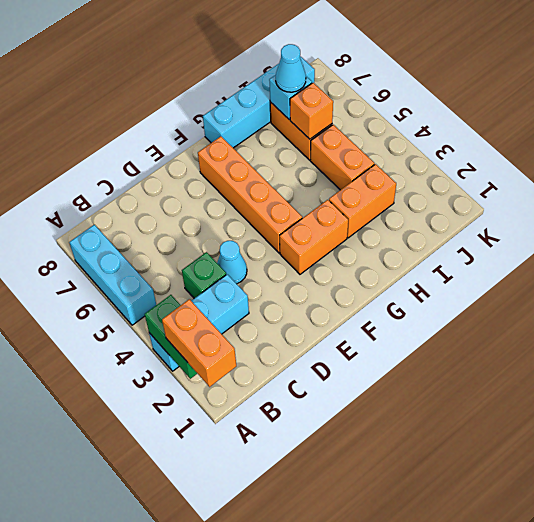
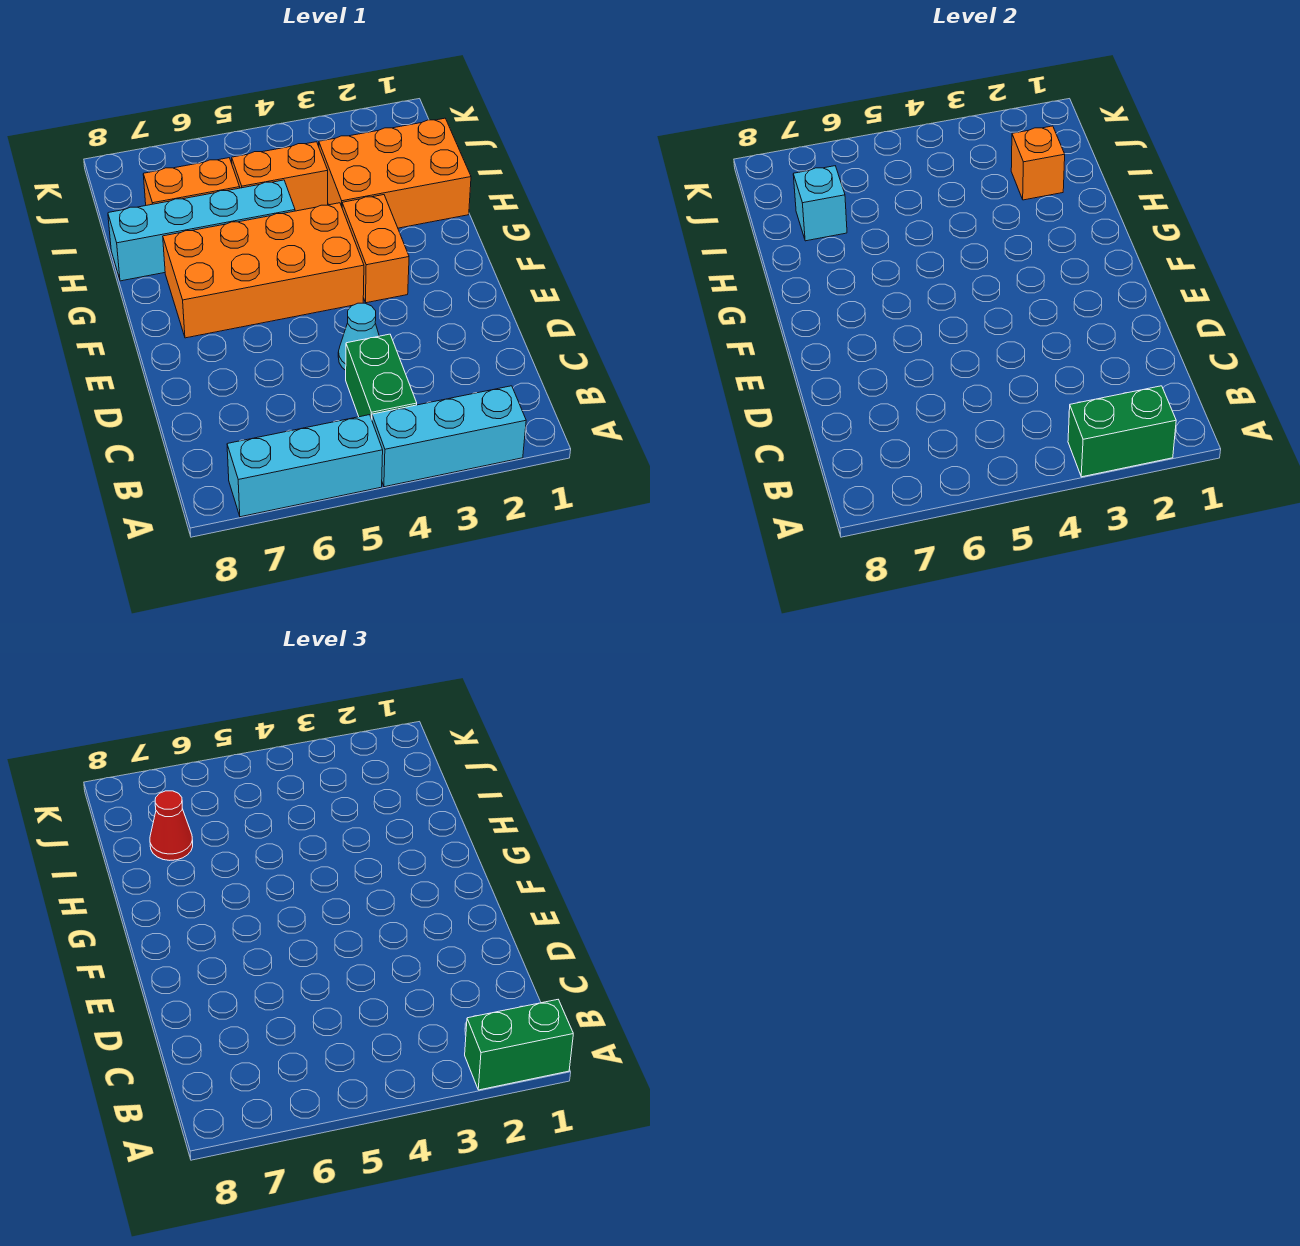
orange 1x2 brick [162,299,236,387] -> green 1x2 brick [465,1000,573,1090]
cyan 1x3 brick [149,274,249,371] -> cyan 1x3 brick turned to [372,386,526,487]
green 1x1 brick [182,252,226,298] -> green 1x2 brick [346,334,417,419]
orange 1x4 brick [198,137,302,253] -> orange 2x4 brick [163,203,364,338]
cyan 1x4 brick [203,56,315,148] -> cyan 1x4 brick turned to [108,180,295,281]
orange 1x2 brick [329,164,396,238] -> orange 2x3 brick [319,118,471,228]
orange 1x1 brick [290,83,333,139] -> orange 1x1 brick moved to [1011,126,1065,200]
cyan 1x1 cone [276,44,306,92] -> red 1x1 cone [150,791,193,860]

